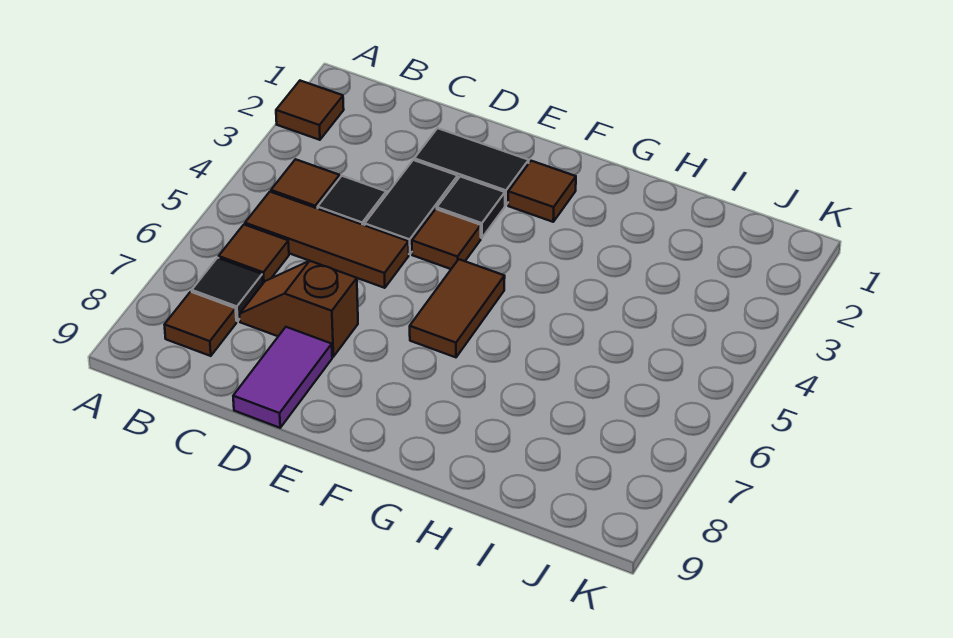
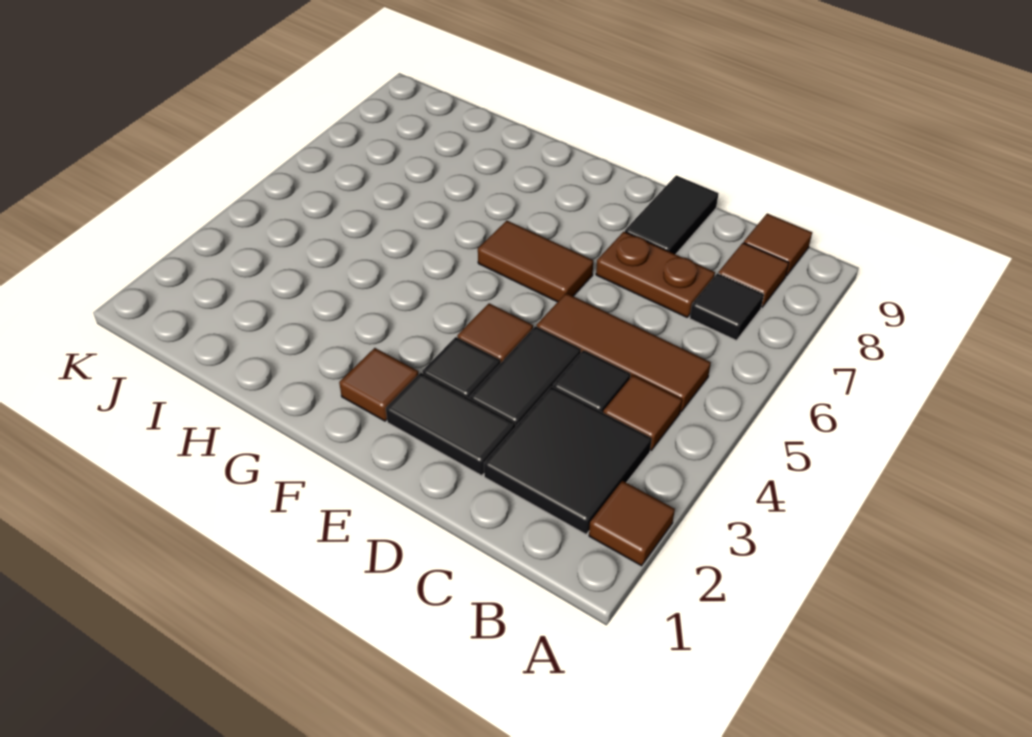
none -> black 2x2 tile [484,386,652,534]
brown 1x1 tile [219,225,289,283] -> brown 1x1 tile moved to [744,214,812,276]
brown 1x2 slope [240,261,358,357] -> brown 1x2 plate [596,232,715,317]
purple 1x2 tile [233,327,332,428] -> black 1x2 tile [625,175,719,254]
brown 1x2 tile [410,259,505,357] -> brown 1x2 tile turned to [478,221,593,302]

